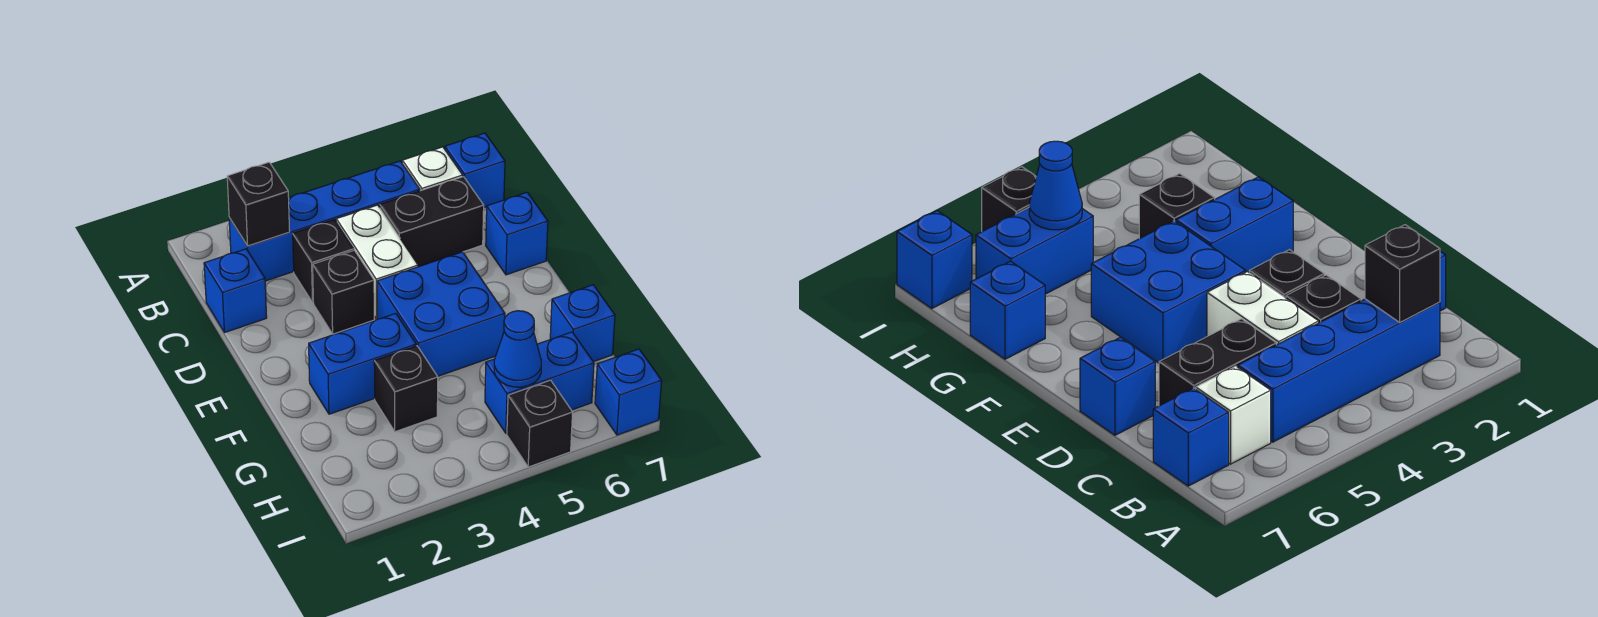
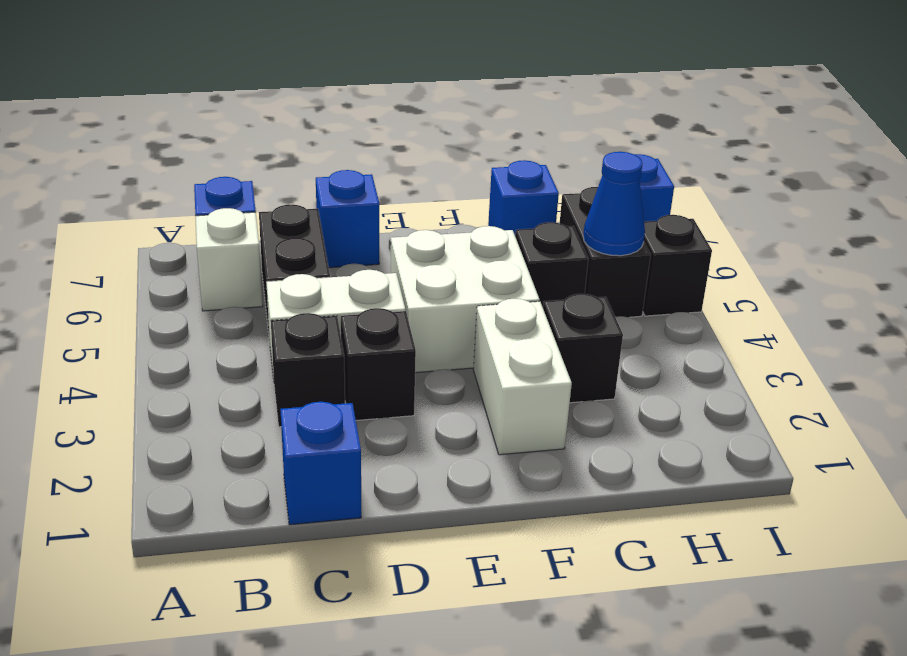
blue 1x4 brick [229,161,420,281] -> none
black 1x1 brick [227,162,290,246] -> black 1x1 brick moved to [515,222,588,307]
blue 2x2 brick [377,252,505,376] -> white 2x2 brick [391,226,540,373]
blue 1x2 brick [309,313,416,414] -> white 1x2 brick [473,299,572,455]
blue 1x2 brick [485,332,594,433] -> black 1x2 brick [560,187,651,317]

